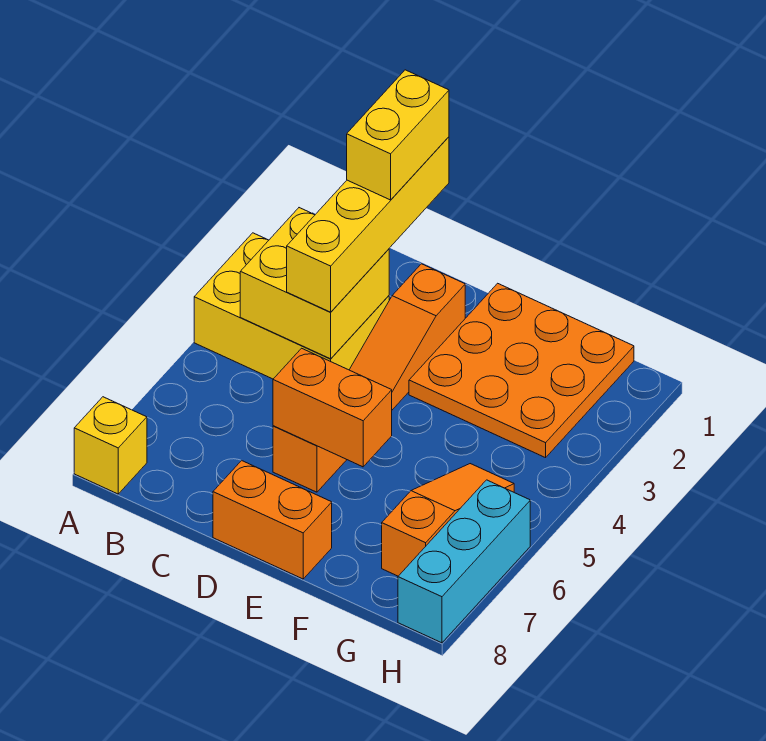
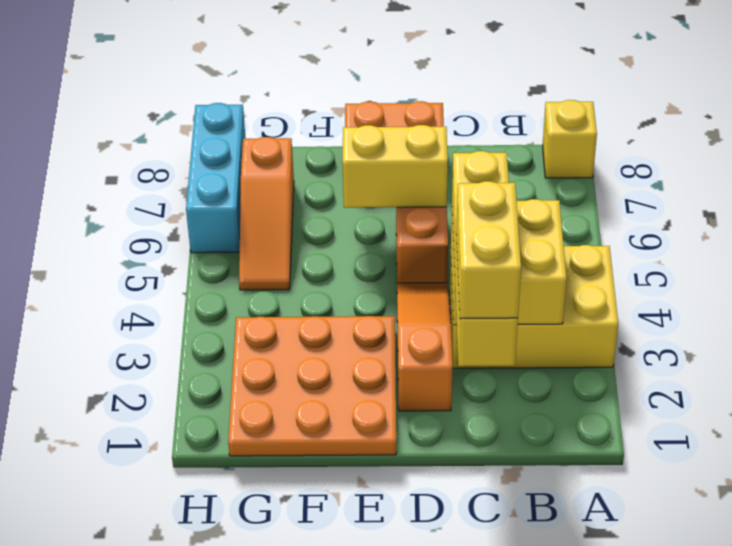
orange 1x2 brick [273,348,392,467] -> yellow 1x2 brick [342,125,448,208]

